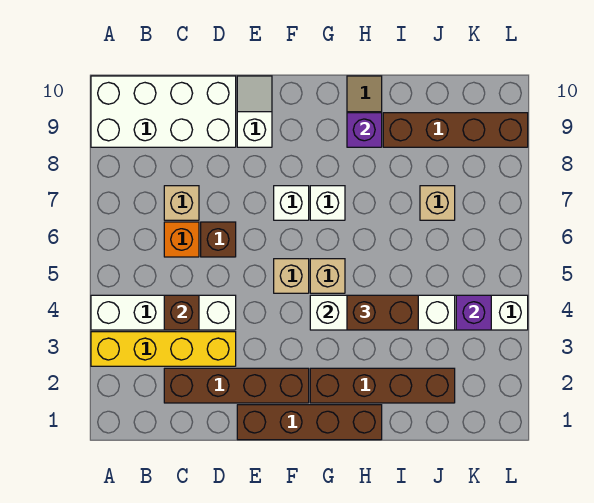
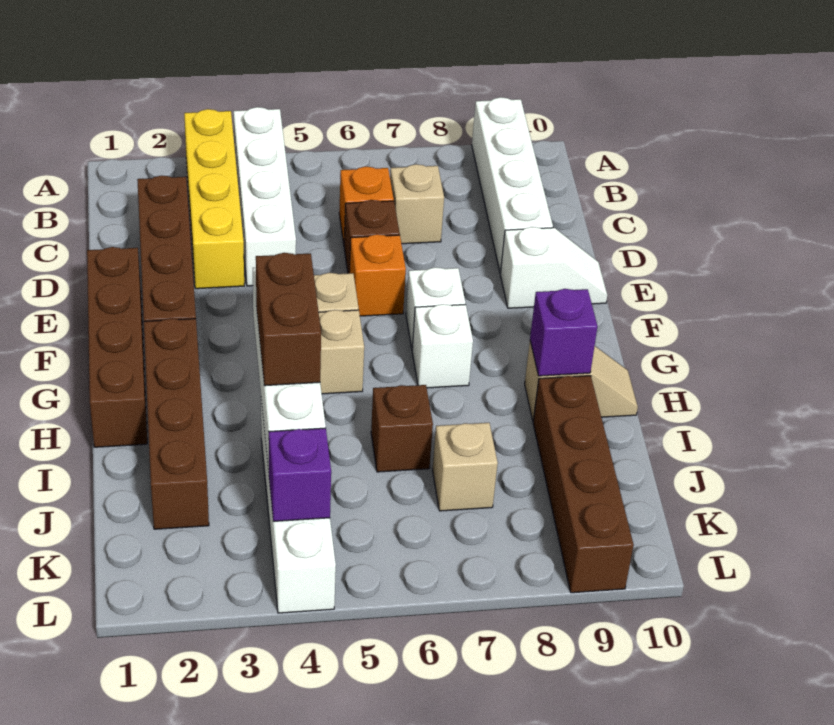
white 2x4 brick [91,76,236,147] -> white 1x4 brick [472,97,553,273]
brown 1x1 brick [164,295,199,330] -> brown 1x1 brick moved to [371,385,433,472]
none -> orange 1x1 brick [350,234,406,316]

